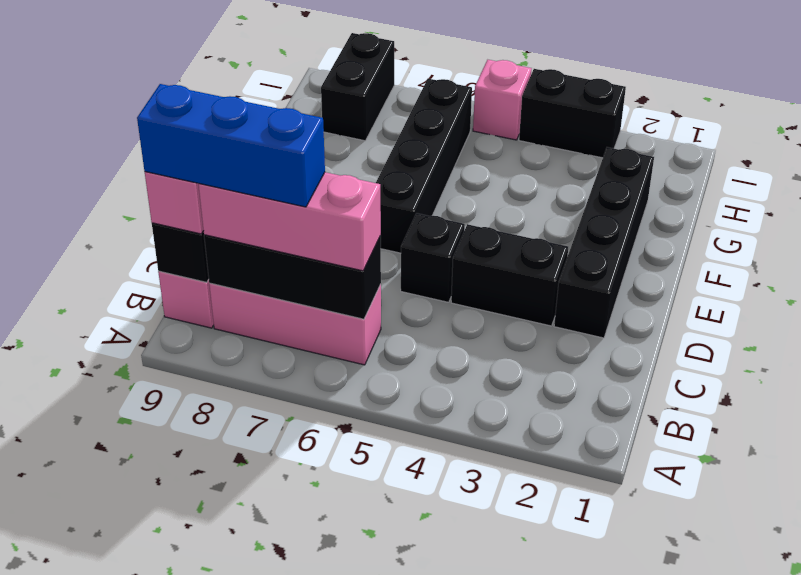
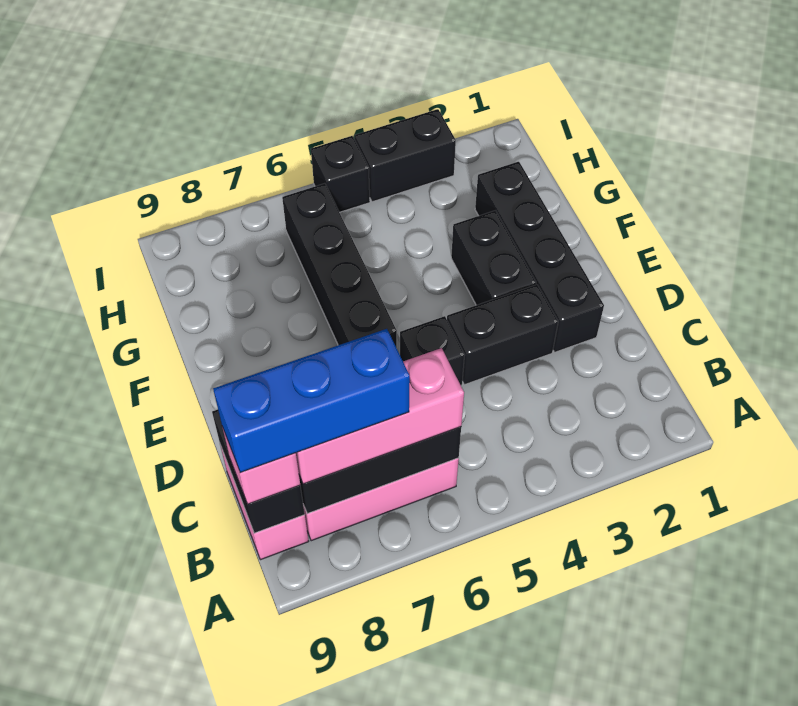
black 1x2 brick [321,33,394,141] -> black 1x2 brick moved to [451,210,536,305]
pink 1x1 brick [473,60,532,140] -> black 1x1 brick [311,136,370,212]

